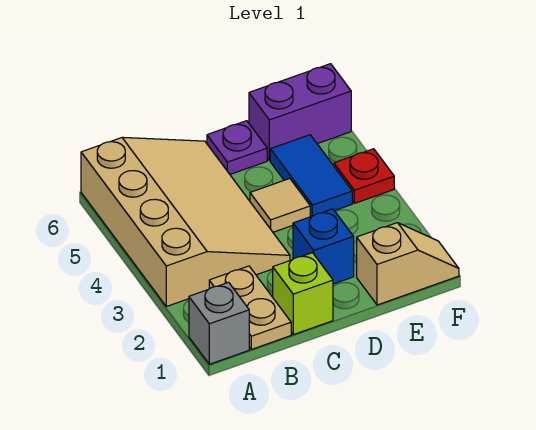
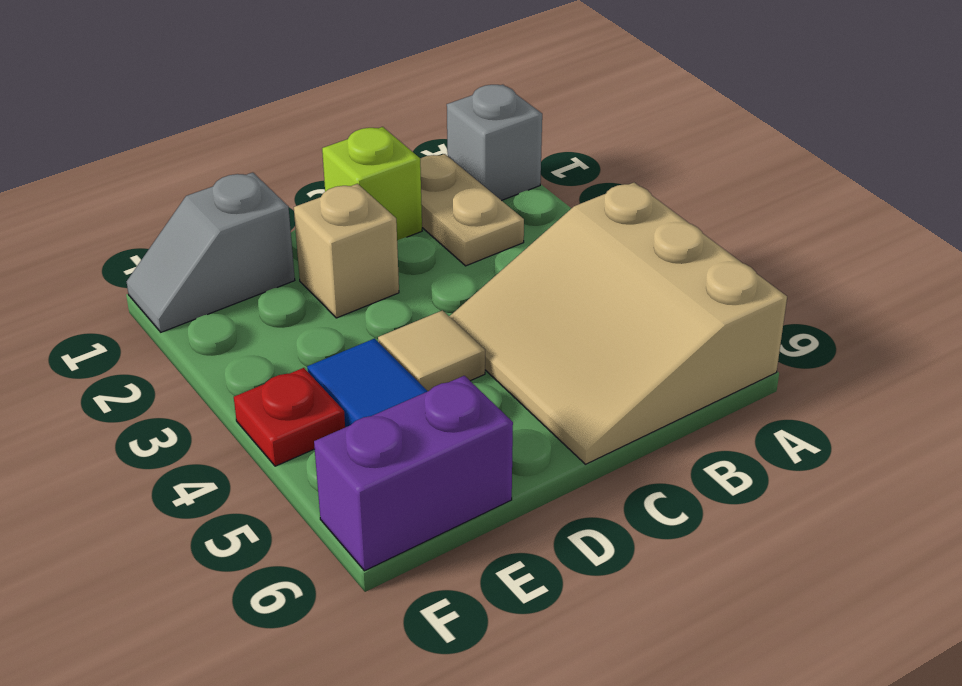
tan 3x4 slope [81,137,290,306] -> tan 3x3 slope [449,183,787,464]
blue 1x1 brick [293,209,354,284] -> tan 1x1 brick [294,184,399,318]
purple 1x1 plate [207,121,267,174] -> none
tan 1x2 slope [357,223,459,305] -> grey 1x2 slope [126,173,295,332]

